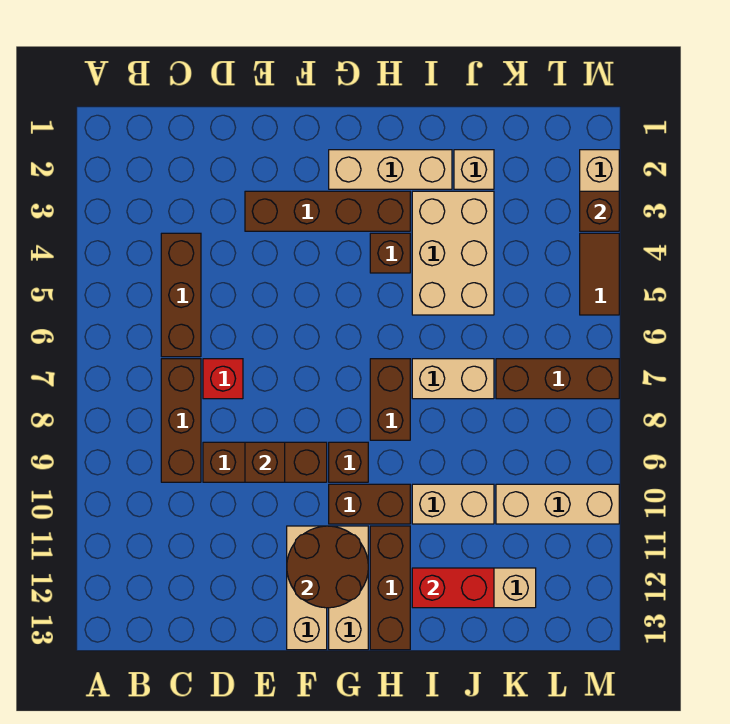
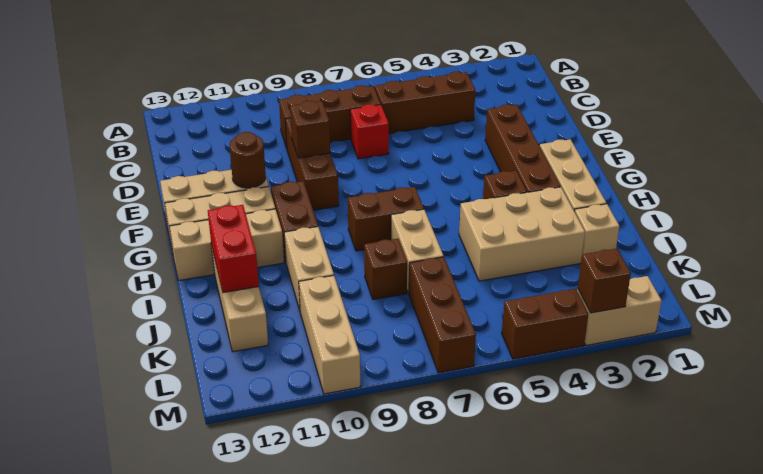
brown 2x2 round brick [287,526,368,608] -> brown 1x1 round brick [230,132,266,188]
brown 1x1 brick [329,442,368,482] -> brown 1x1 brick moved to [364,239,407,300]
brown 1x3 brick [370,526,410,650] -> tan 1x3 brick [169,209,284,281]
brown 1x2 tile [580,233,619,315] -> brown 1x2 brick [502,289,588,359]

